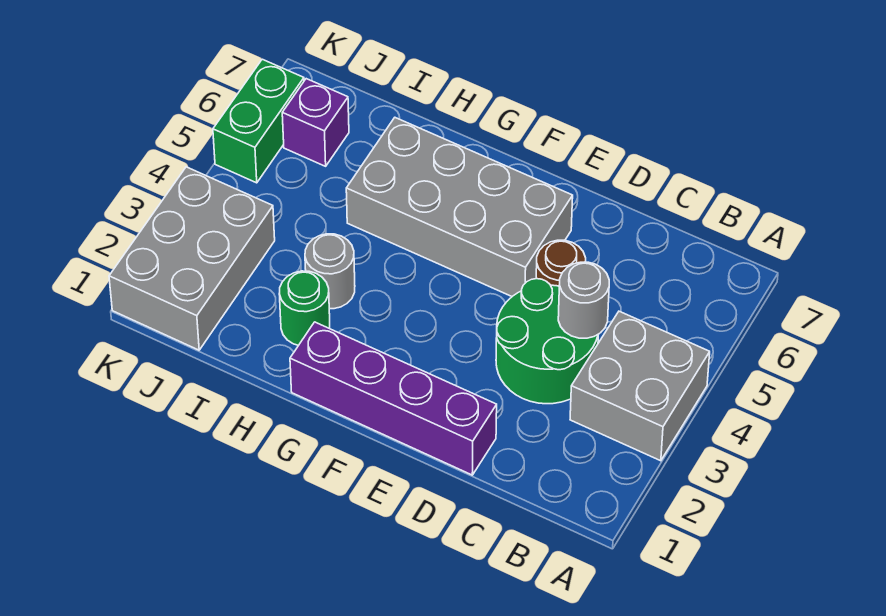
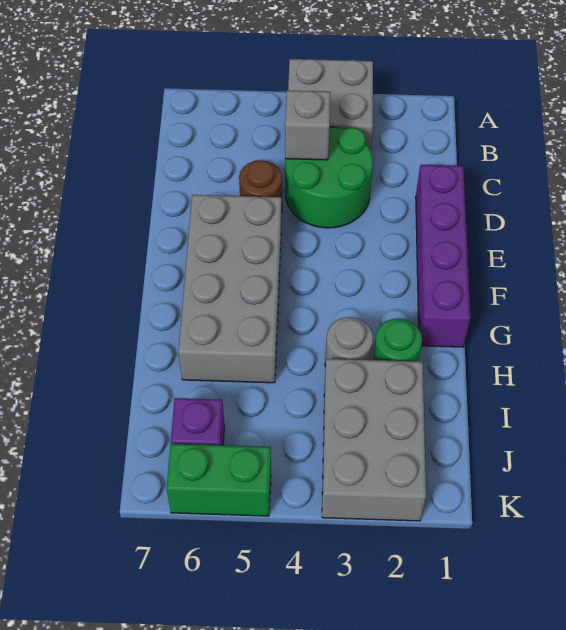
grey 1x1 round brick [558,262,609,338] -> grey 1x1 brick [285,90,330,160]
grey 2x3 brick [109,167,275,350] -> grey 2x3 brick turned to [322,359,426,521]

